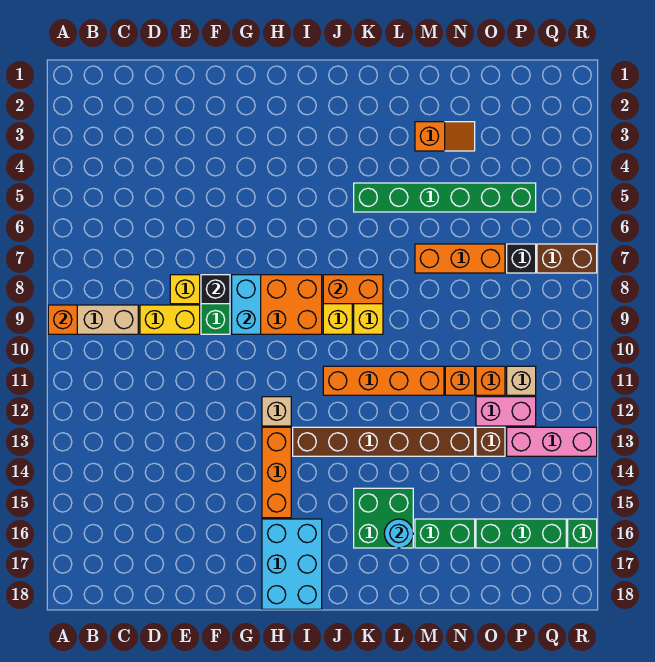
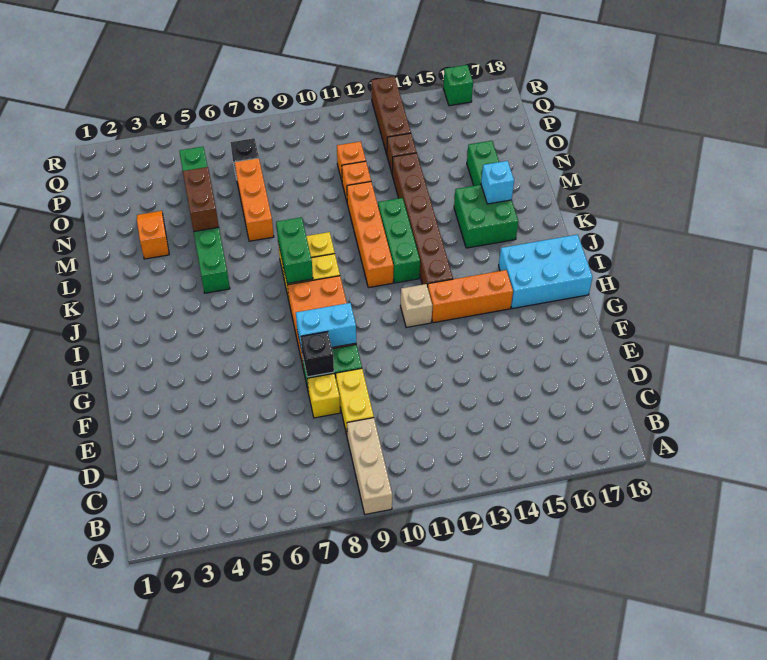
orange 1x1 brick [48,305,77,334] -> none
orange 1x2 brick [323,275,383,304] -> green 1x2 brick [276,217,313,284]
cyan 1x1 round brick [384,519,413,548] -> cyan 1x1 brick [481,161,514,204]
pink 1x2 brick [476,397,536,426] -> none
green 1x3 brick [476,519,566,548] -> green 1x3 brick moved to [378,198,420,283]
tan 1x1 brick [507,366,536,395] -> none
pink 1x3 brick [507,427,597,456] -> brown 1x3 brick [371,76,411,154]
brown 1x2 brick [537,244,597,273] -> brown 1x2 brick moved to [183,167,219,232]

